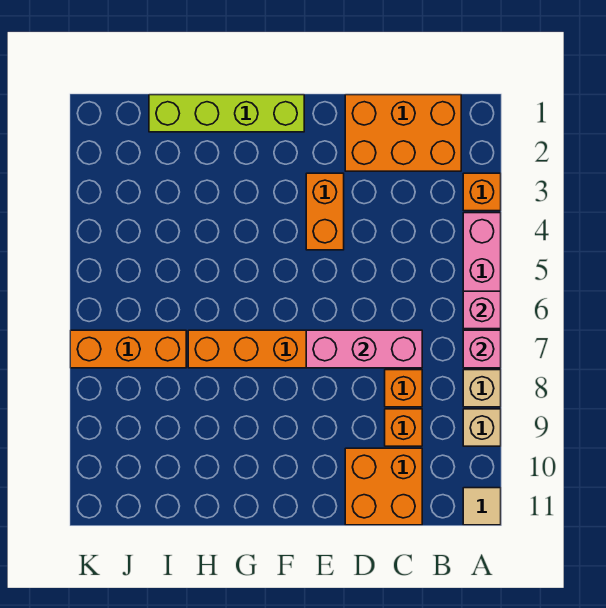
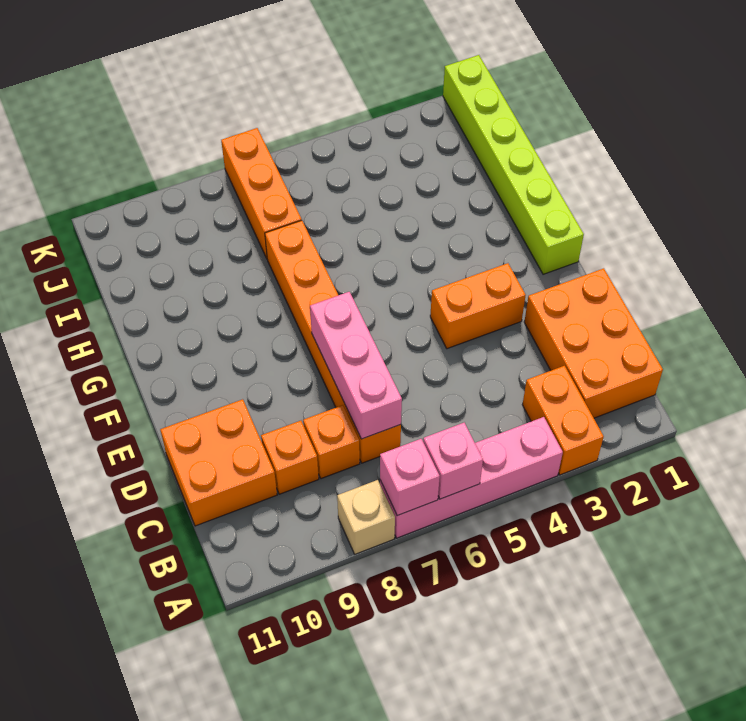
orange 1x1 brick [463,173,501,211] -> orange 1x2 brick [522,366,604,475]
tan 1x1 brick [463,409,501,446] -> none
tan 1x1 tile [463,488,501,525] -> none
lime 1x4 brick [149,95,304,132] -> lime 1x6 brick [443,55,584,274]

